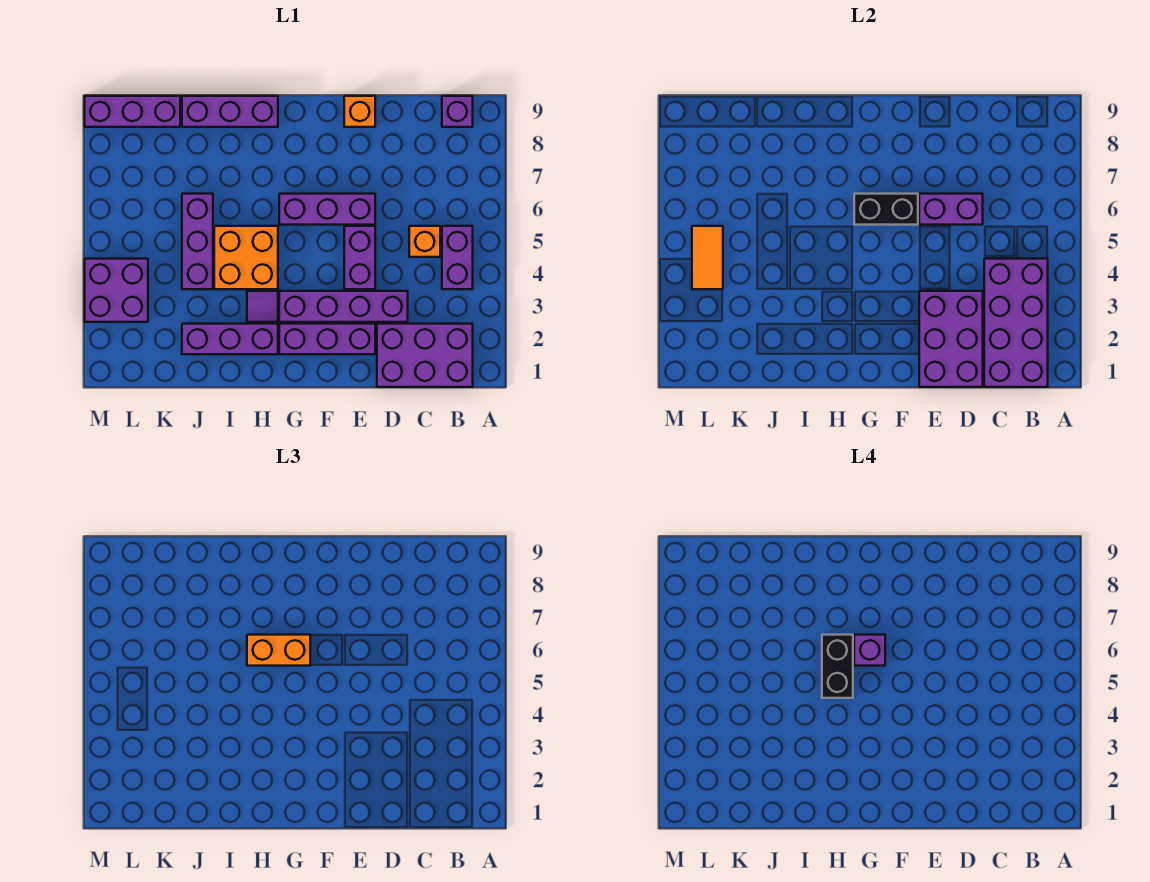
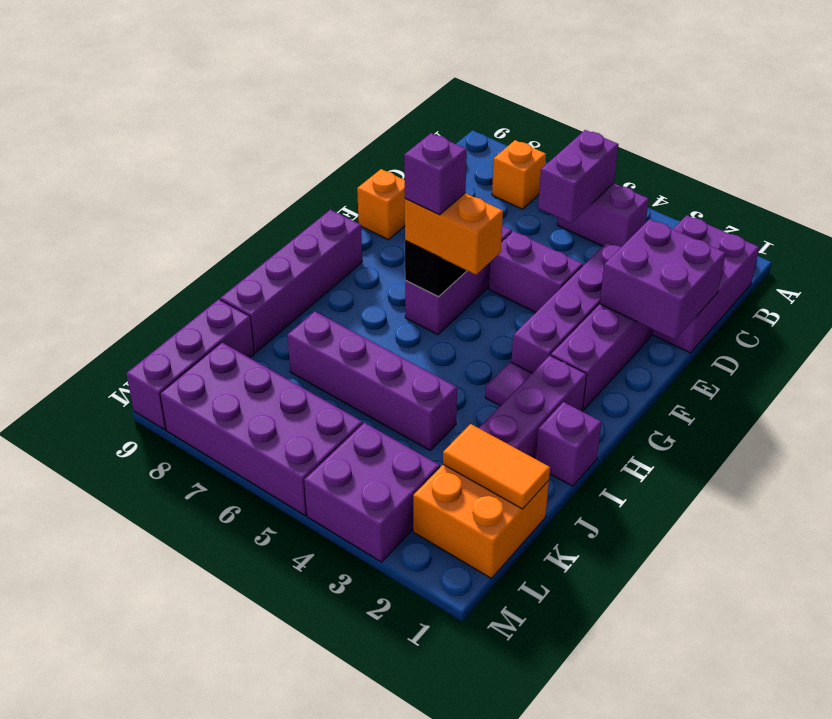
purple 2x4 brick [984,259,1048,387] -> purple 2x4 brick moved to [160,342,363,515]
purple 1x1 brick [442,96,473,127] -> purple 1x1 brick moved to [536,402,602,486]
orange 1x1 brick [409,226,440,257] -> orange 1x1 brick moved to [492,140,546,209]
purple 2x3 brick [919,291,983,387] -> purple 2x2 brick [600,219,726,340]
purple 1x2 brick [919,194,983,225] -> purple 1x2 brick moved to [538,130,619,223]
orange 1x2 brick [247,635,310,666] -> orange 1x2 brick turned to [405,193,503,275]
orange 2x2 brick [214,226,278,289] -> orange 2x2 brick moved to [413,465,549,578]
black 1x2 brick [822,635,853,698] -> none
purple 1x3 brick [182,96,278,127] -> purple 1x4 brick [220,210,362,353]
purple 1x3 brick [182,194,213,289] -> purple 1x4 brick [287,312,457,450]
orange 1x2 tile [692,226,723,289] -> orange 1x2 tile moved to [443,424,550,509]

